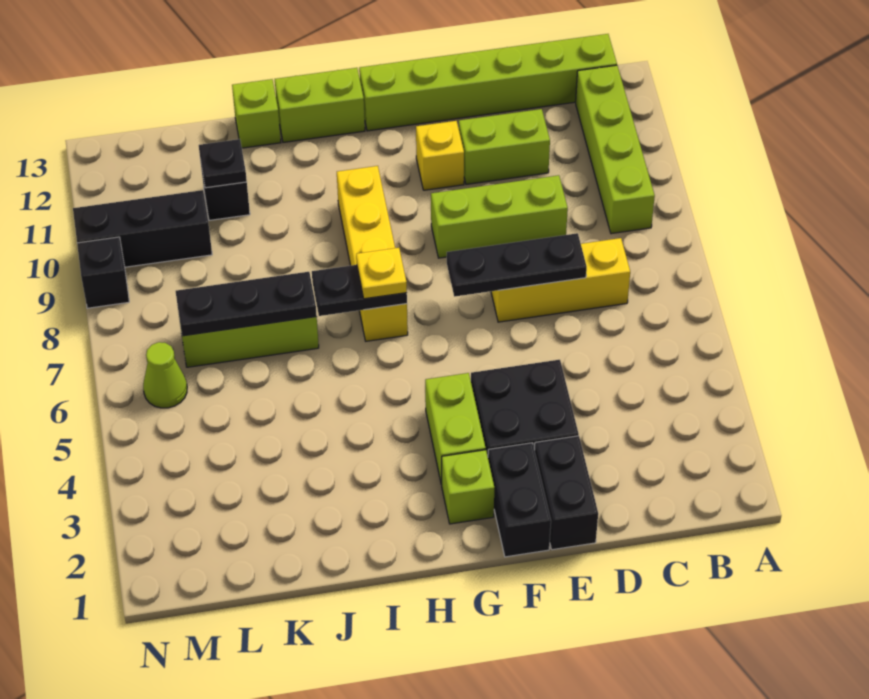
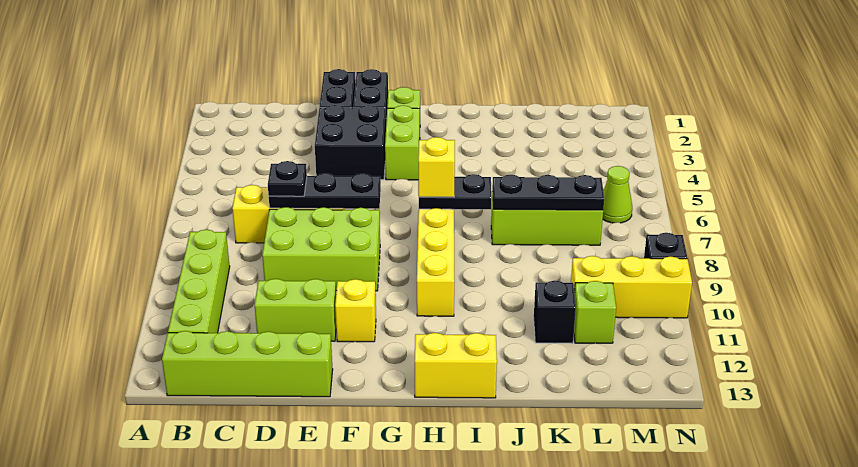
lime 1x6 brick [359,34,617,131] -> lime 1x4 brick [162,331,333,397]
lime 1x3 brick [431,175,568,258] -> lime 2x3 brick [262,207,380,291]
yellow 1x1 plate [356,248,407,299] -> yellow 1x1 brick [418,137,455,197]
lime 1x2 brick [275,68,365,142] -> yellow 1x2 brick [415,333,497,398]
lime 1x1 brick [232,79,281,148] -> lime 1x1 brick moved to [574,281,616,343]
black 1x1 plate [199,139,247,188] -> black 1x1 plate moved to [268,161,307,196]
black 1x3 brick [73,190,212,267] -> yellow 1x3 brick [571,256,692,318]

